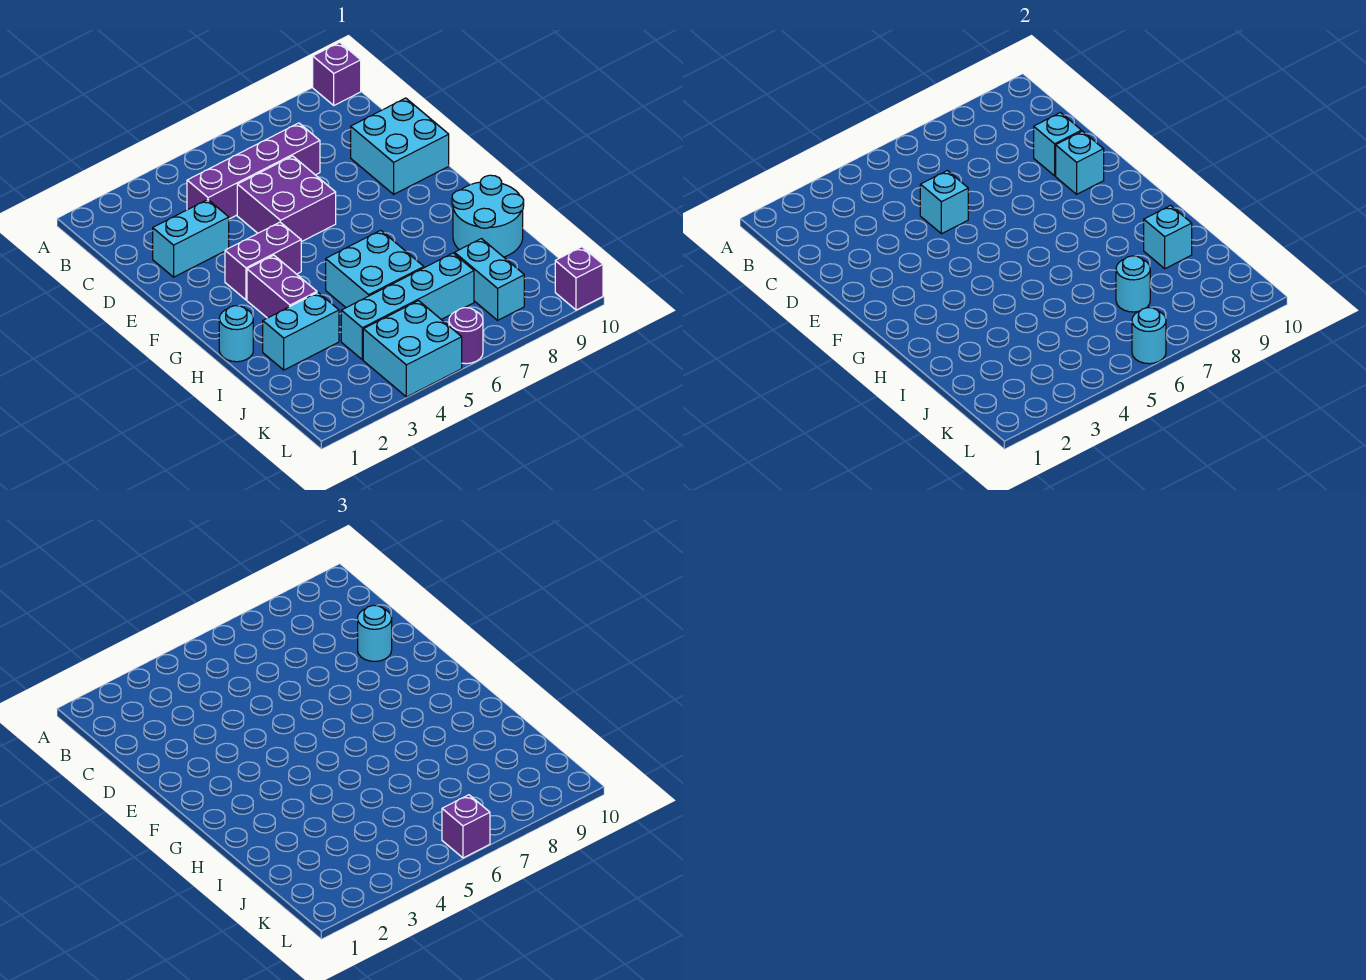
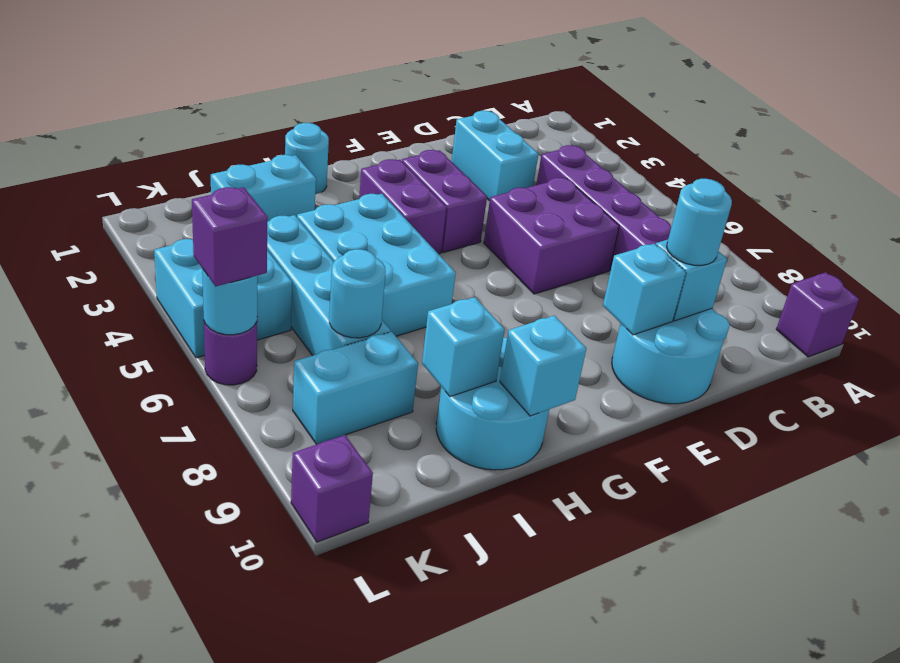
cyan 1x1 brick [920,170,968,234] -> cyan 1x1 brick moved to [500,316,586,416]
cyan 2x2 brick [351,98,449,194] -> cyan 2x2 round brick [612,309,730,404]
purple 1x2 brick [247,255,317,318] -> purple 1x2 brick turned to [359,159,447,254]
cyan 2x2 brick [326,230,424,308] -> cyan 2x3 brick [297,194,456,336]
cyan 1x2 brick [263,293,339,370] -> cyan 1x2 brick turned to [211,155,316,222]

